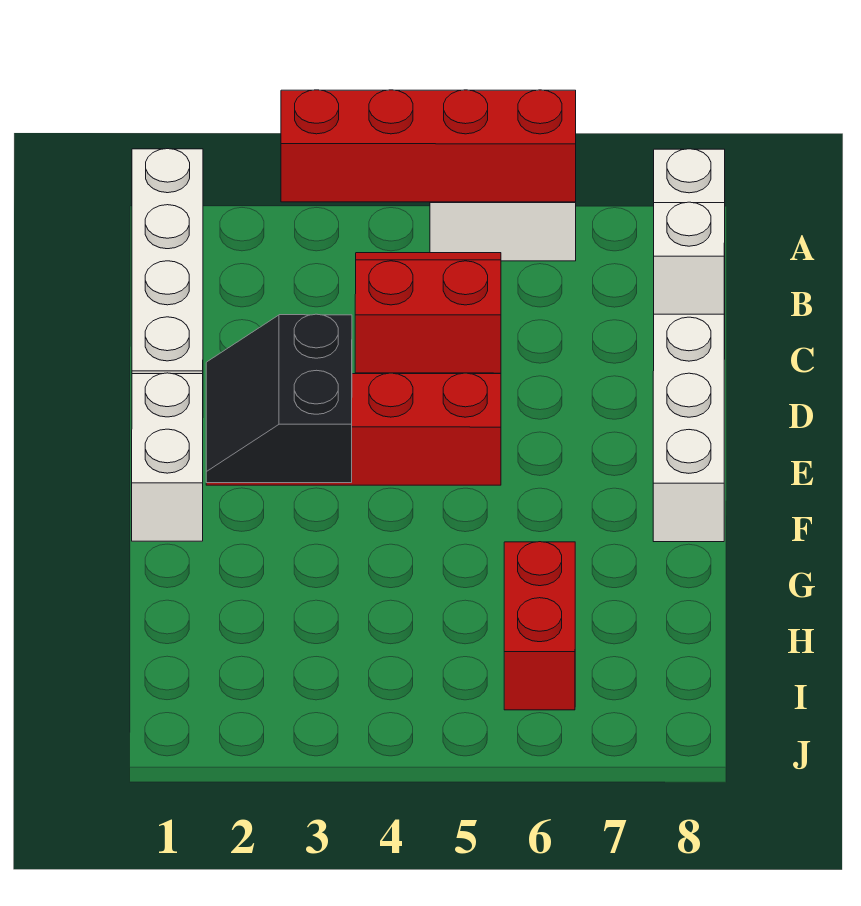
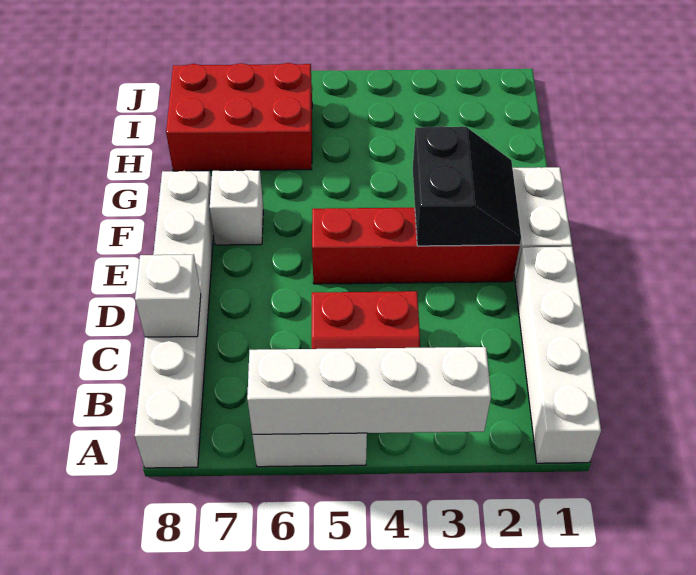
red 1x4 brick [281,90,576,202] -> white 1x4 brick [247,347,491,435]
none -> white 1x1 brick [210,170,263,245]
red 1x2 brick [504,542,575,710] -> red 2x3 brick [166,63,312,171]

